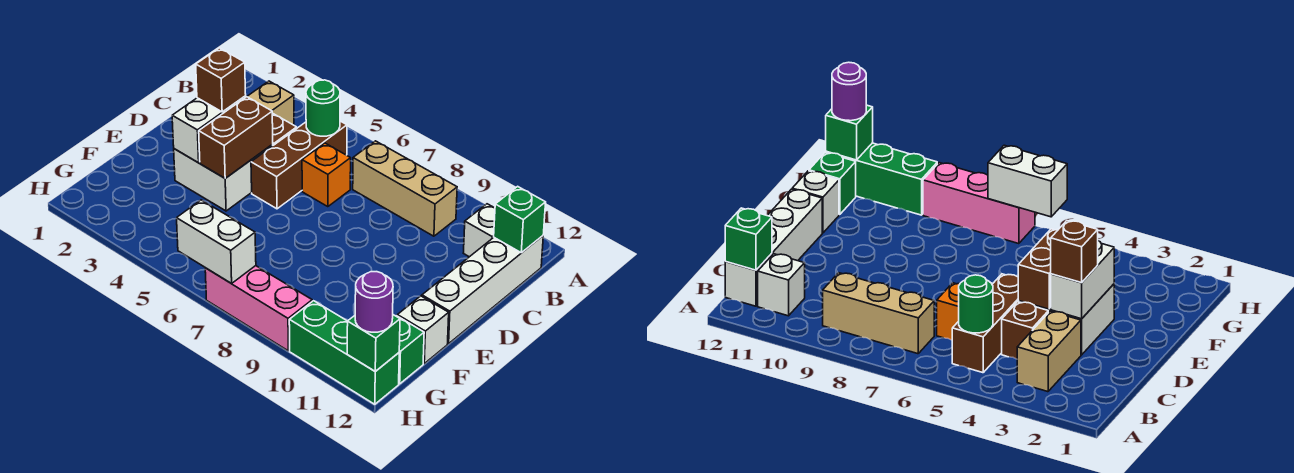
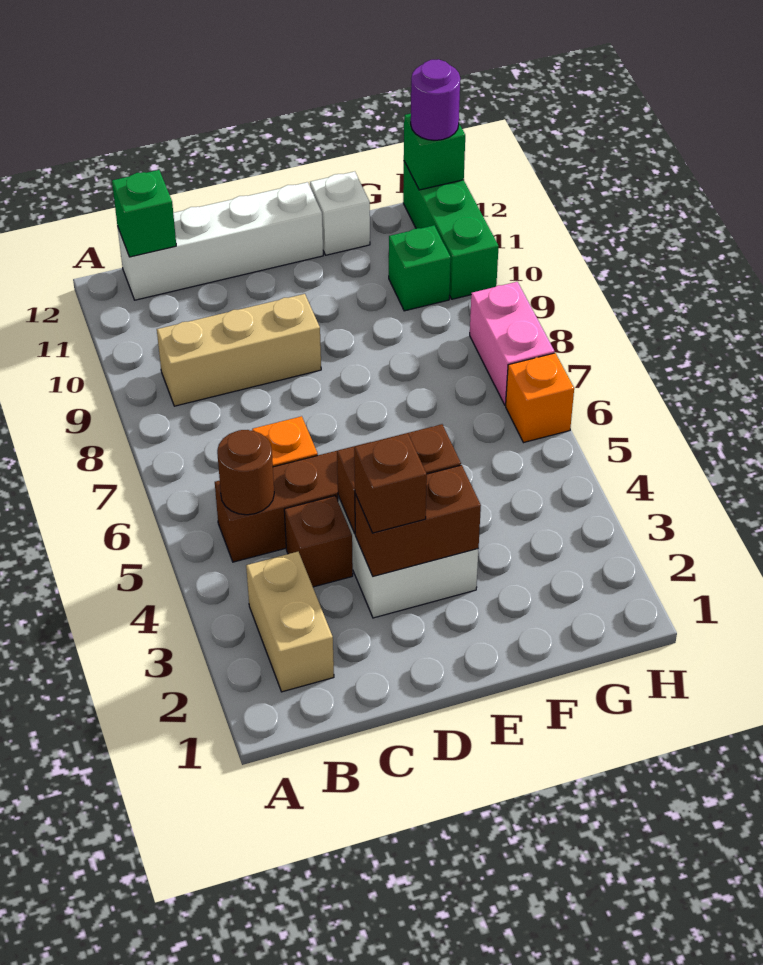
tan 1x2 brick [247,81,294,125] -> tan 1x2 brick turned to [246,552,334,692]
green 1x1 round brick [306,80,340,136] -> brown 1x1 round brick [217,430,274,515]
tan 1x3 brick [353,141,457,236] -> tan 1x3 brick turned to [157,294,321,406]
white 1x1 brick [464,204,495,257] -> none
white 1x2 brick [172,96,246,163] -> brown 1x2 brick [355,465,481,576]
green 1x1 brick [396,316,424,384] -> green 1x1 brick moved to [389,225,451,311]
none -> orange 1x1 brick [506,353,574,443]
white 1x2 brick [177,200,256,284] -> none
pink 1x3 brick [205,266,312,351] -> pink 1x2 brick [470,282,555,405]

